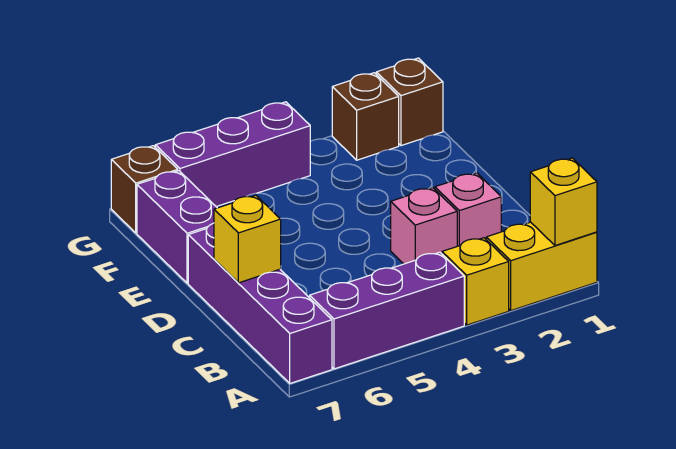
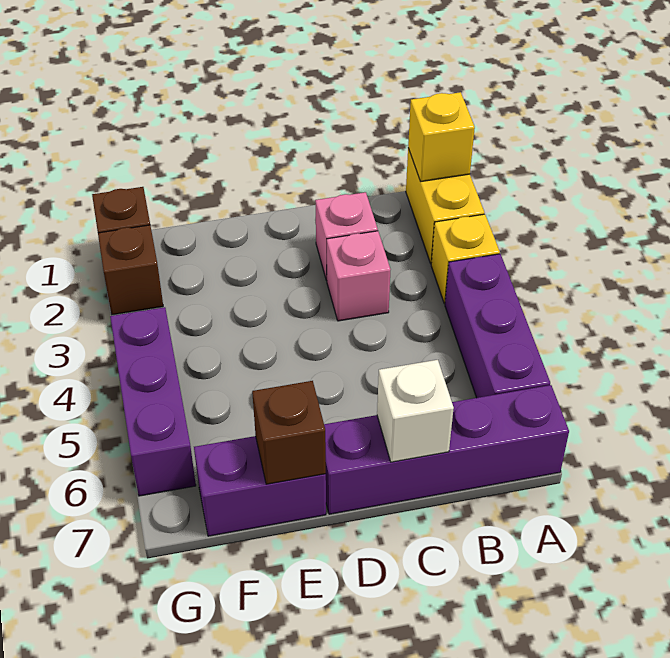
yellow 1x1 brick [214,195,281,283] -> white 1x1 brick [377,360,454,462]
brown 1x1 brick [111,146,178,233] -> brown 1x1 brick moved to [252,381,326,484]

